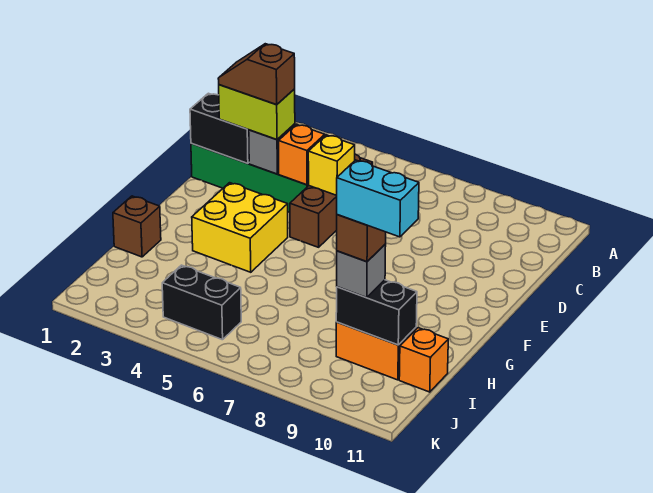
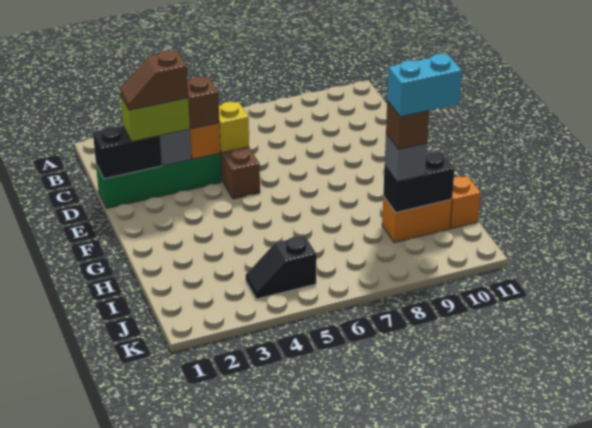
yellow 2x2 brick [192,183,288,272] -> none
brown 1x1 brick [113,196,161,257] -> brown 1x1 brick moved to [188,77,219,129]
black 1x2 brick [162,265,241,340] -> black 1x2 slope [246,236,317,299]

